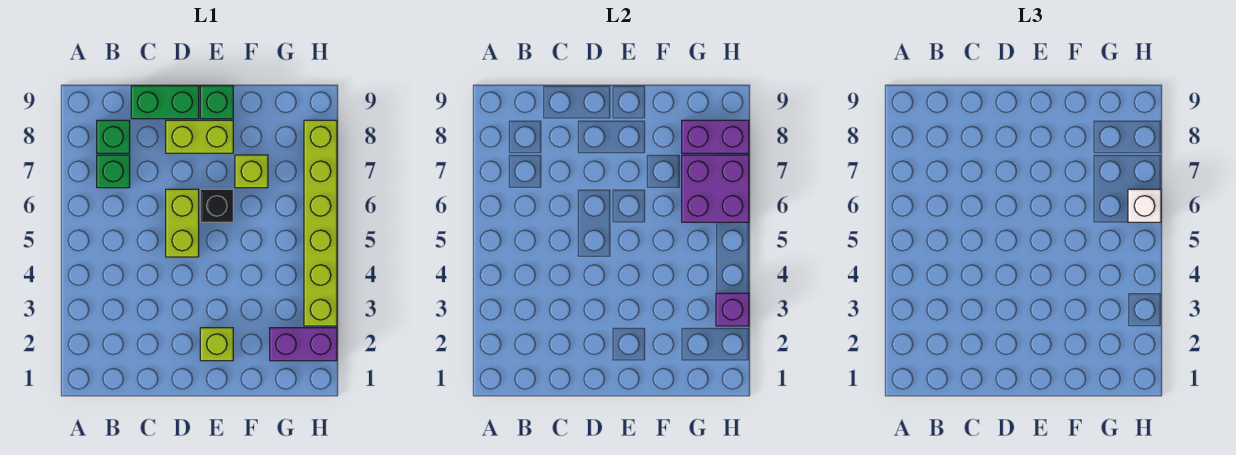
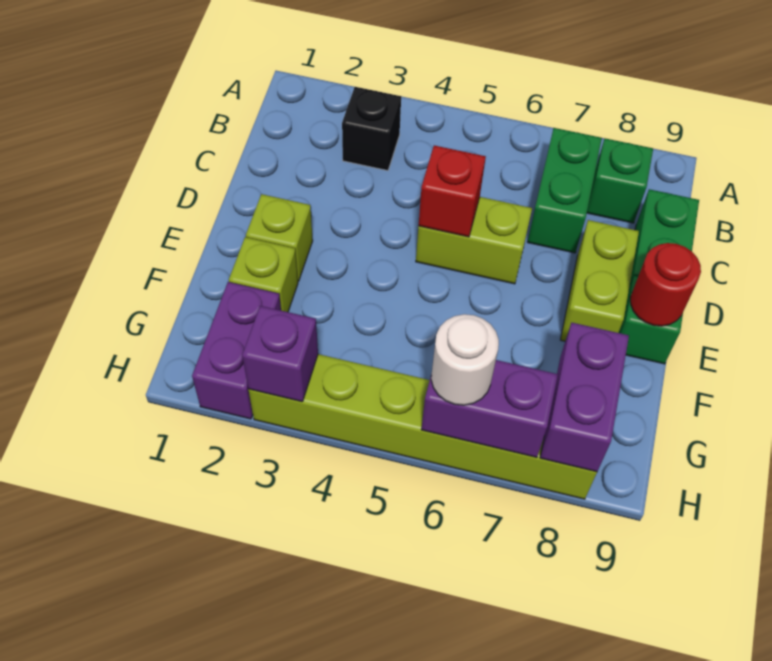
green 1x1 brick [97,155,130,188] -> green 1x2 brick [528,128,602,253]
none -> red 1x1 brick [419,145,486,237]
black 1x1 brick [200,189,233,222] -> black 1x1 brick moved to [342,87,401,171]
none -> red 1x1 round brick [630,243,701,326]
lime 1x1 brick [235,155,268,188] -> lime 1x1 brick moved to [229,237,298,312]
purple 2x2 brick [682,155,749,222] -> purple 1x2 brick [421,360,558,458]
white 1x1 brick [1128,189,1161,222] -> white 1x1 round brick [431,314,499,405]

